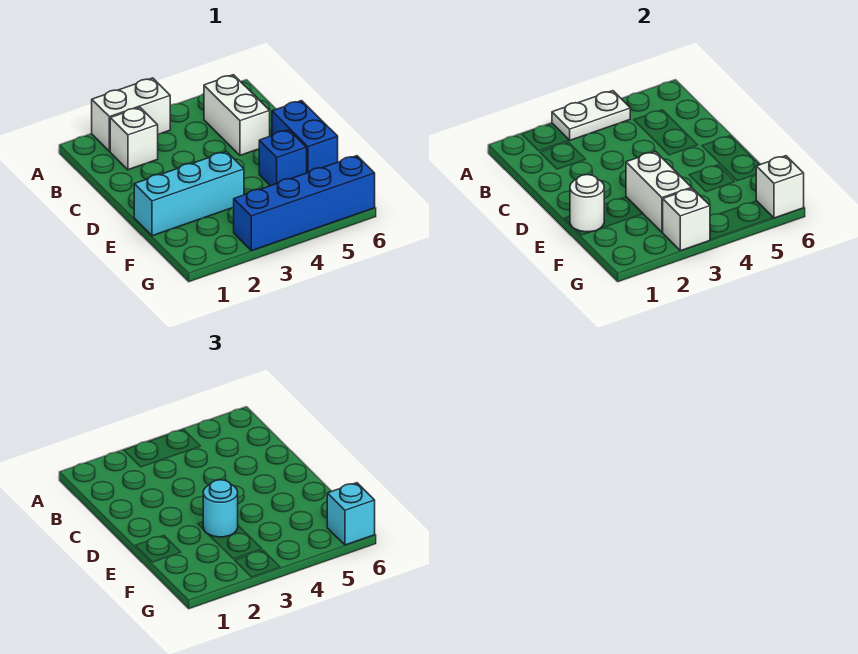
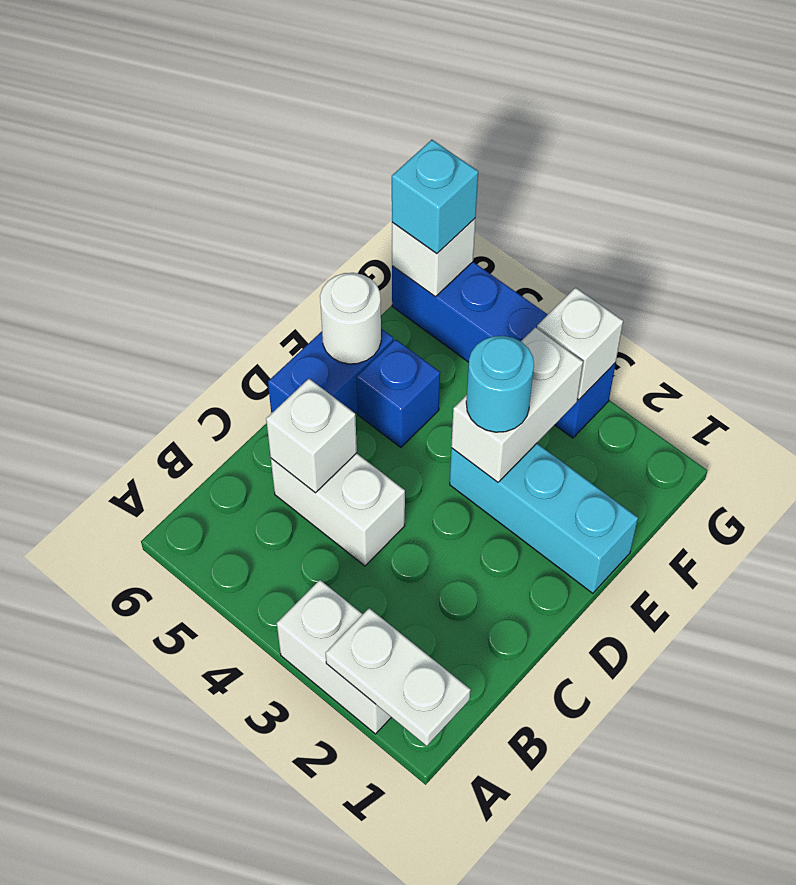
white 1x2 plate [552,91,630,140] -> white 1x2 plate moved to [326,608,470,746]
white 1x1 brick [110,107,158,170] -> white 1x1 brick moved to [266,379,357,493]
white 1x2 brick [204,75,270,155] -> white 1x2 brick turned to [271,453,405,566]
white 1x1 round brick [570,175,604,232] -> white 1x1 round brick moved to [320,273,381,364]

